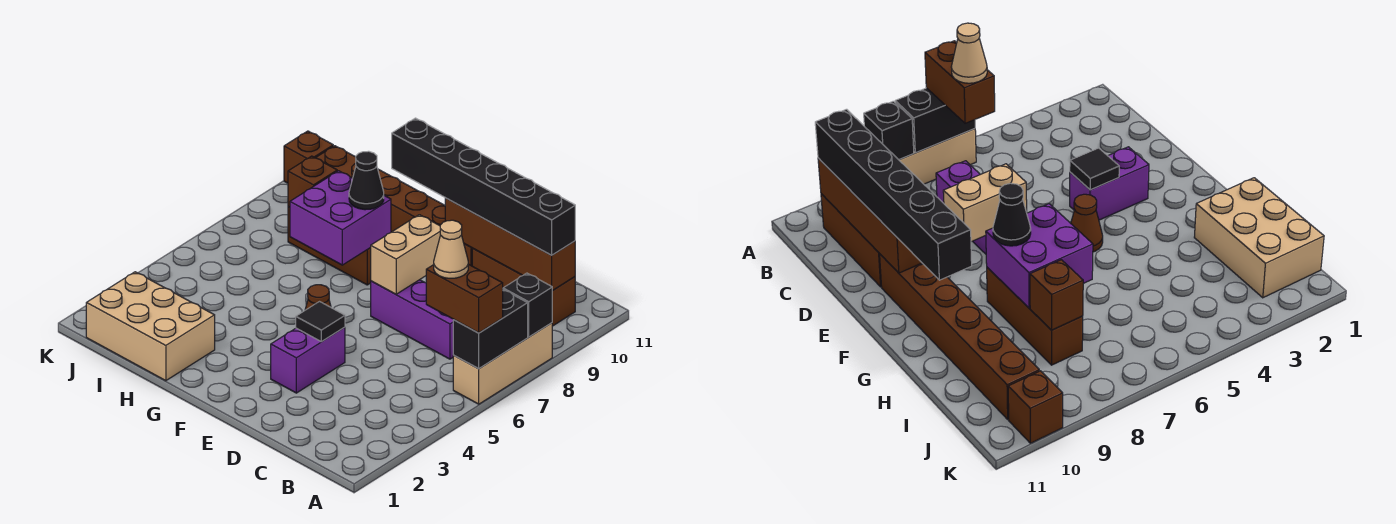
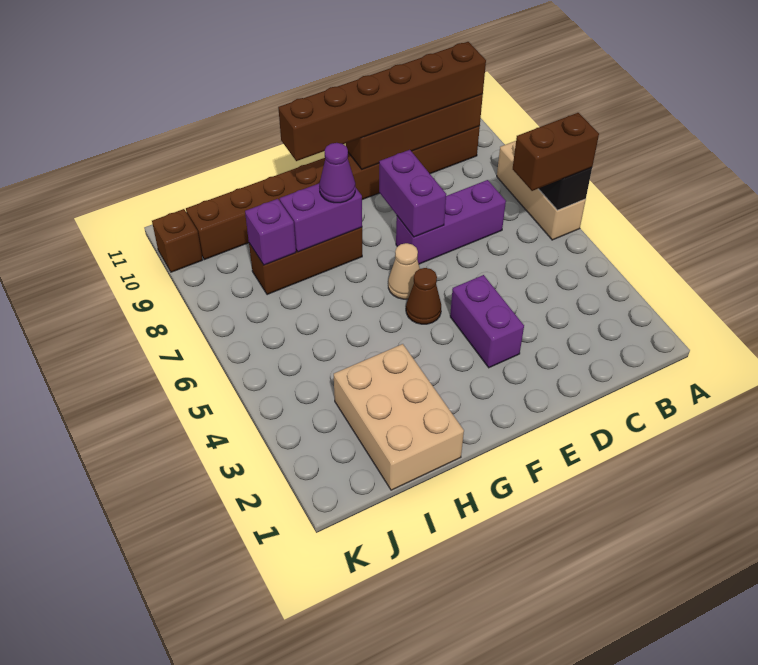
black 1x1 brick [503,273,552,337] -> none
tan 1x1 cone [434,220,468,278] -> tan 1x1 cone moved to [388,243,420,299]
black 1x6 brick [392,118,575,255] -> brown 1x6 brick [278,42,486,161]
black 1x1 tile [296,302,345,341] -> none
tan 1x2 brick [371,215,440,294] -> purple 1x2 brick [379,150,446,237]
purple 2x2 brick [290,171,391,265] -> purple 1x2 brick [279,183,362,252]
black 1x1 cone [349,151,384,210] -> purple 1x1 cone [320,143,355,203]
tan 2x3 brick [86,272,215,381] -> tan 2x3 brick turned to [334,344,464,490]
brown 1x1 brick [288,156,337,207] -> purple 1x1 brick [245,199,296,265]

